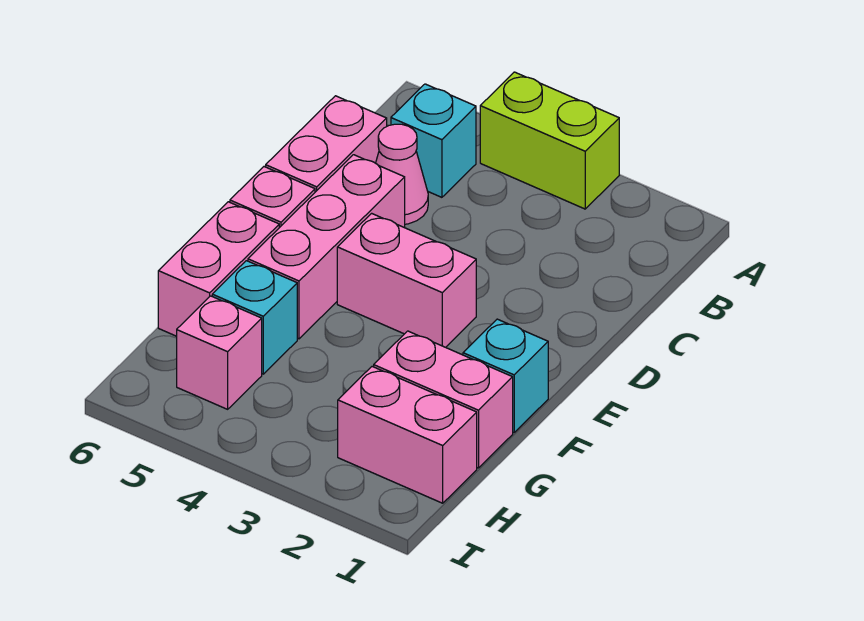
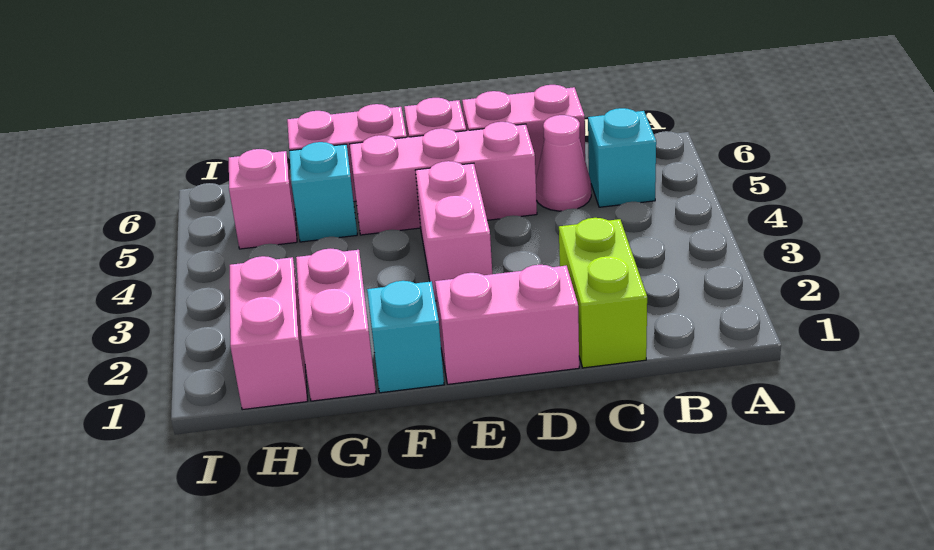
lime 1x2 brick [480,72,619,209] -> lime 1x2 brick moved to [559,218,647,368]
none -> pink 1x2 brick [435,265,579,384]

